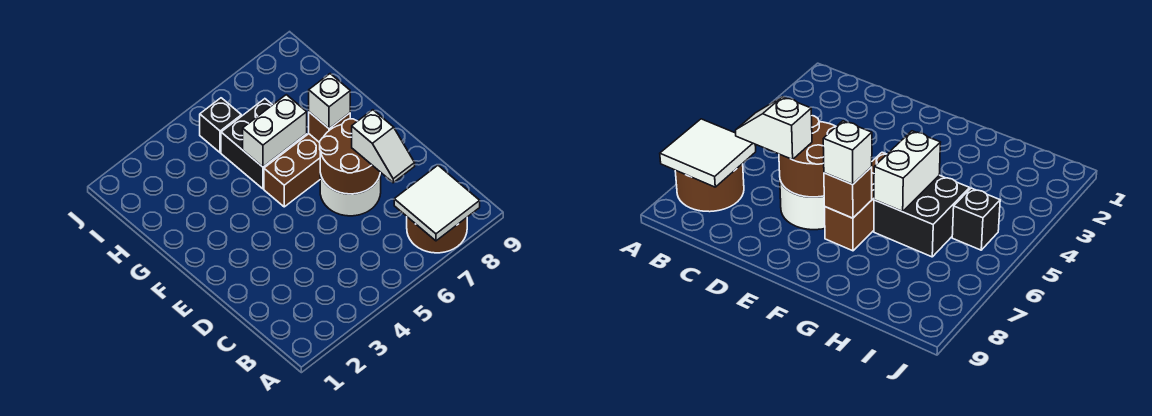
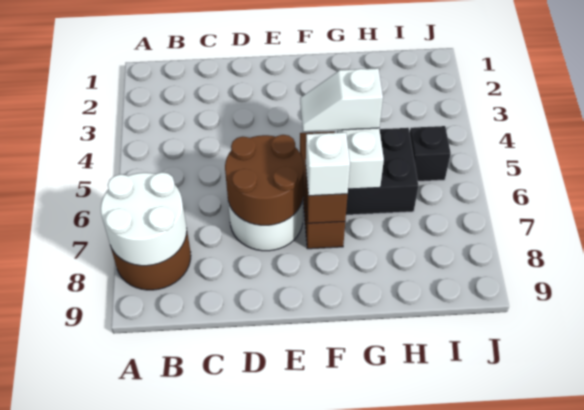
white 2x2 tile [394,165,480,241] -> white 2x2 round brick [101,172,187,266]
white 1x2 slope [352,110,415,183] -> white 1x2 slope moved to [300,68,383,132]

